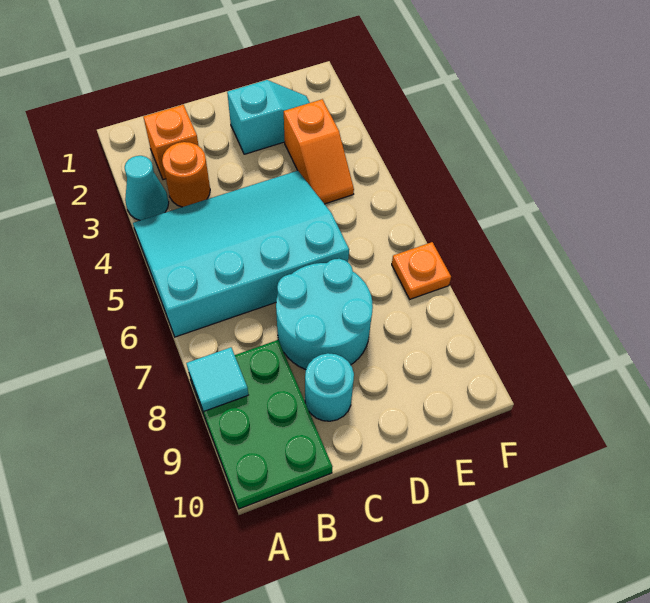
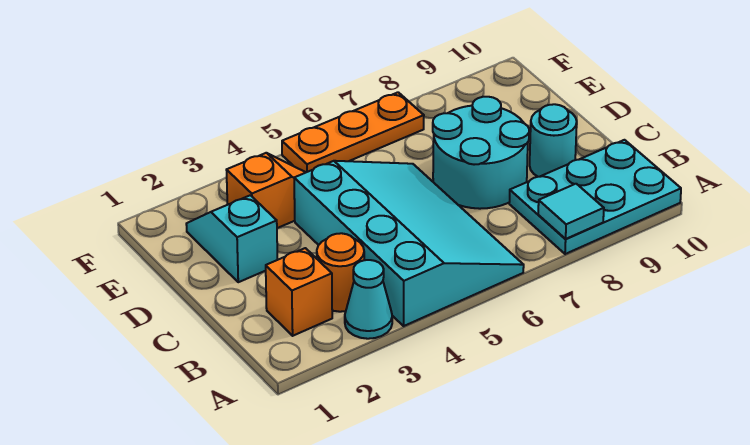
cyan 3x4 slope [133,171,349,337] -> cyan 3x4 slope turned to [294,161,524,326]
green 2x3 plate [189,340,332,509] -> cyan 2x3 plate [509,140,681,254]
orange 1x1 plate [392,242,451,299] -> orange 1x3 plate [282,92,424,172]

